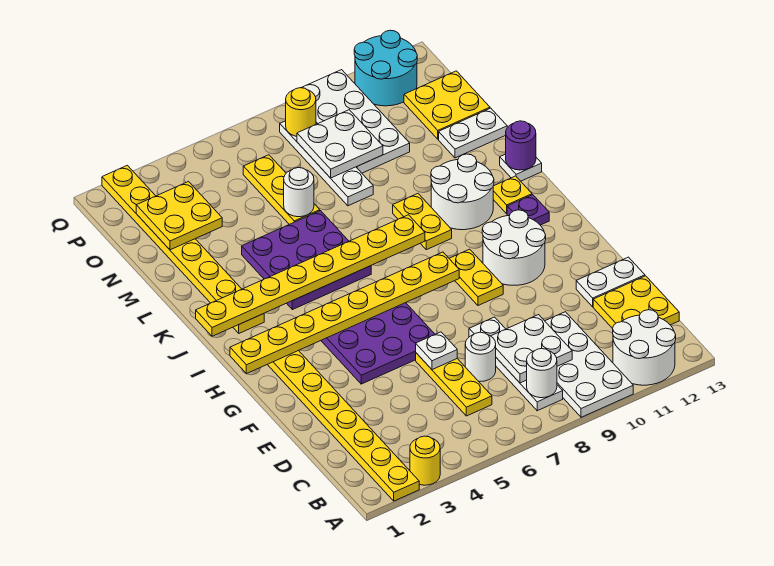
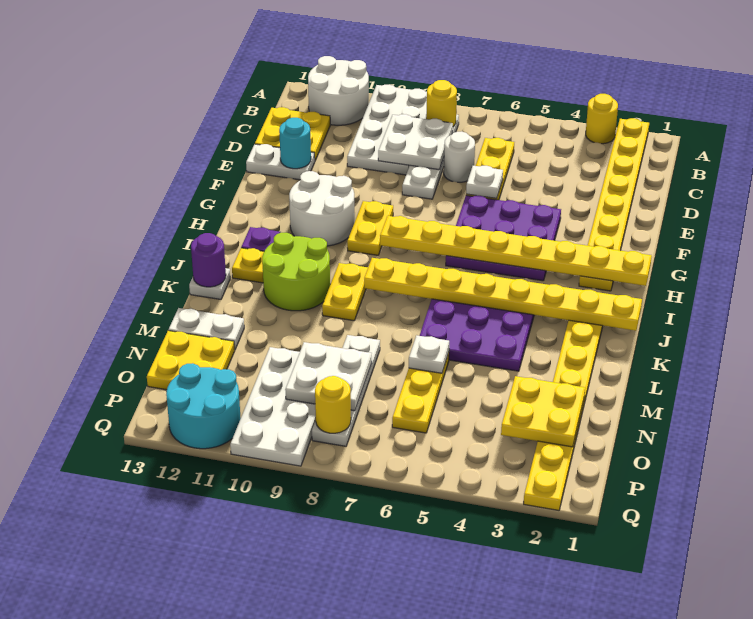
white 1x1 round brick [527,349,557,398] -> yellow 1x1 round brick [426,80,457,126]
none -> cyan 1x1 round brick [279,118,311,169]
white 2x2 round brick [431,154,494,230] -> lime 2x2 round brick [262,233,330,311]
white 1x1 round brick [284,168,314,217] -> white 1x1 plate [409,335,449,373]

